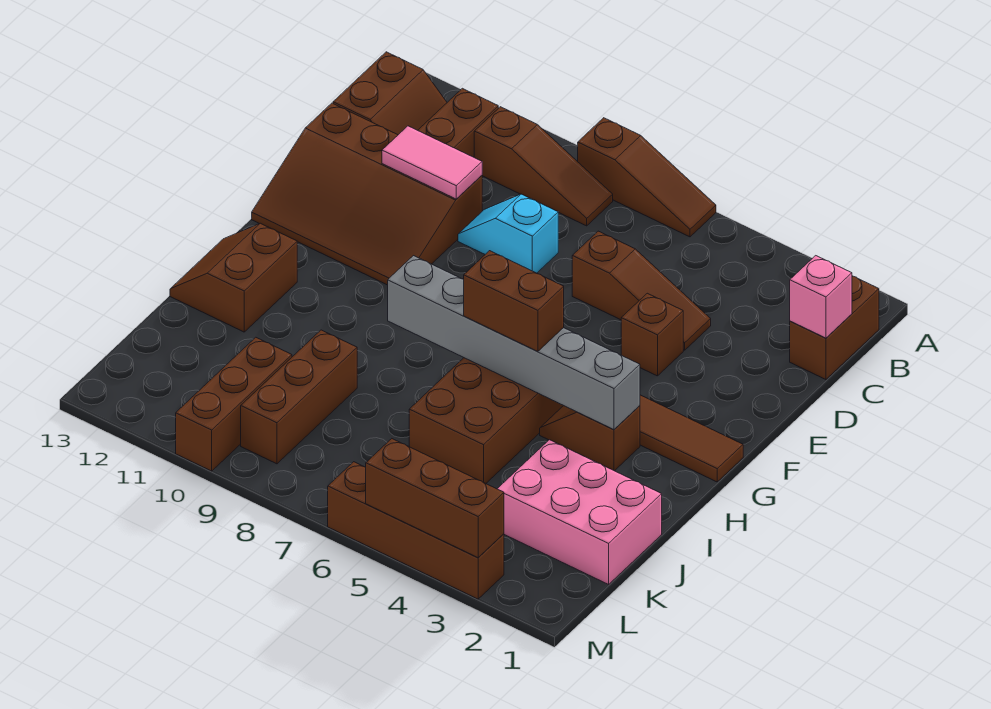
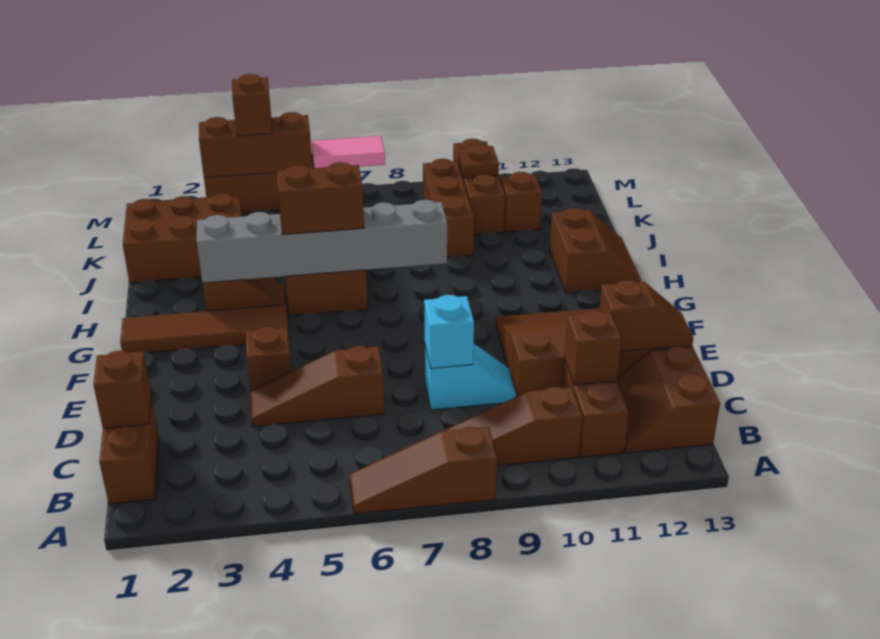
pink 1x1 brick [790,256,852,338] -> brown 1x1 brick [93,351,151,428]
none -> brown 1x1 brick [565,310,622,385]
none -> cyan 1x1 brick [424,295,474,369]
pink 1x2 tile [382,126,482,199] -> pink 1x2 tile moved to [312,136,385,168]
none -> brown 1x2 slope [599,280,693,352]
pink 2x3 brick [497,440,662,584] -> brown 2x3 brick [123,193,242,283]
none -> brown 1x1 brick [500,172,542,232]
none -> brown 1x1 plate [459,143,499,178]
none -> brown 1x1 brick [232,74,272,136]

